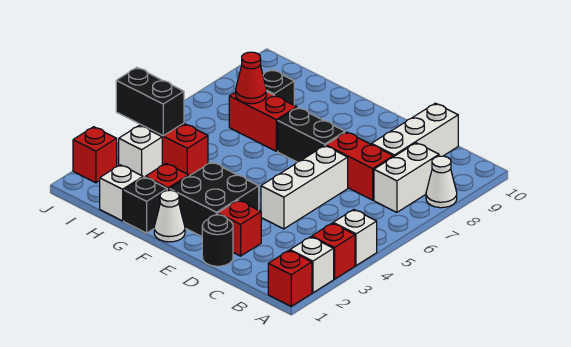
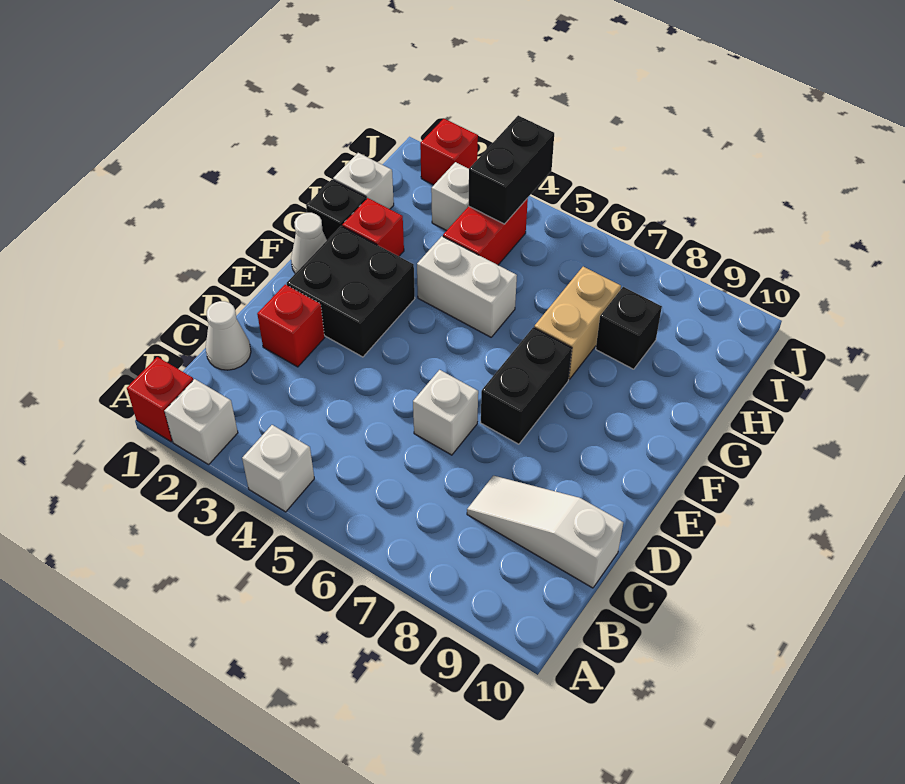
red 1x1 brick [312,223,355,279] -> none
white 1x1 cone [426,156,457,208] -> white 1x1 cone moved to [206,301,251,370]
white 1x2 brick [374,143,439,212] -> white 1x2 brick moved to [417,236,517,337]
red 1x2 brick [326,132,393,200] -> none
white 1x3 brick [371,103,458,157] -> white 1x3 slope [467,476,623,588]
black 1x1 round brick [202,215,233,266] -> none
white 1x3 brick [261,146,348,229] -> white 1x1 brick [413,370,478,455]
red 1x2 brick [229,91,297,151] -> tan 1x2 brick [534,267,621,379]
red 1x1 cone [236,52,266,104] -> none

